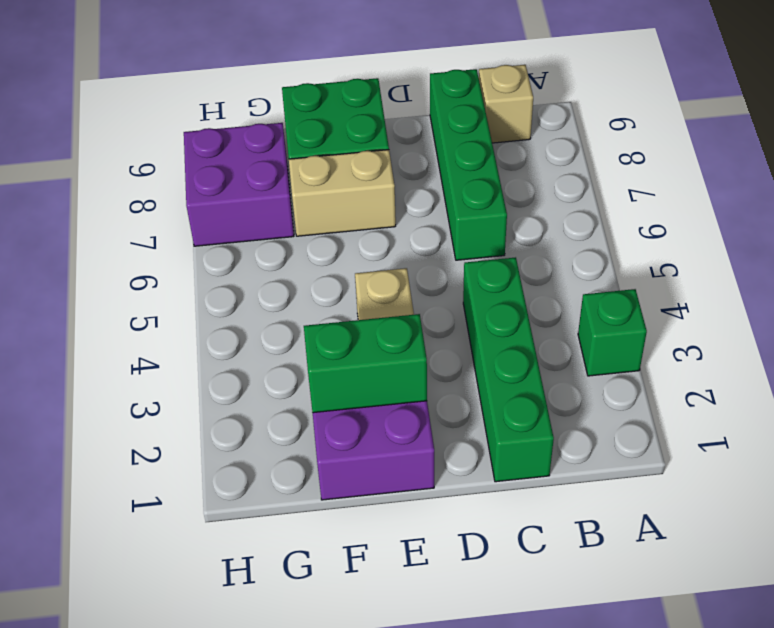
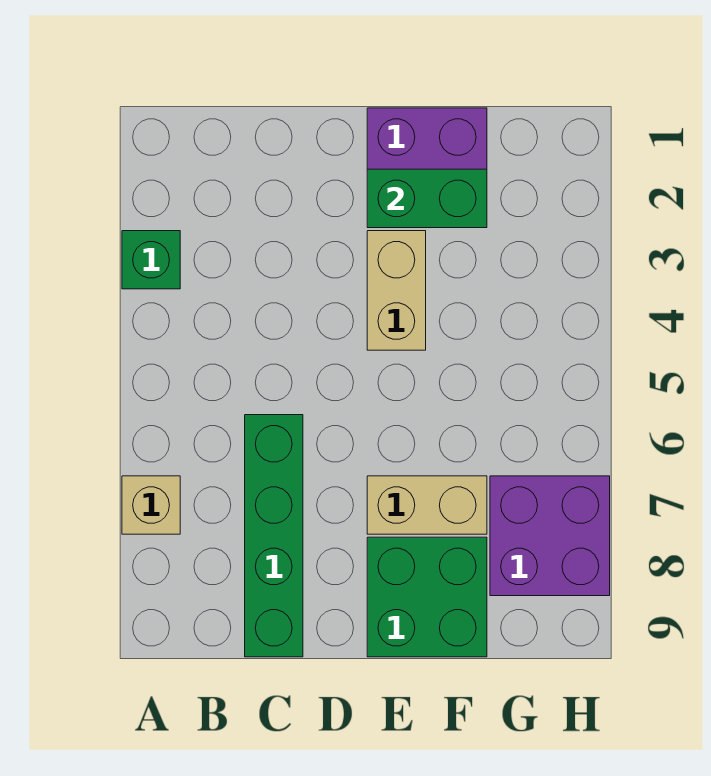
tan 1x1 brick [479,65,533,143] -> tan 1x1 brick moved to [122,476,180,534]
green 1x4 brick [463,257,554,482] -> none

